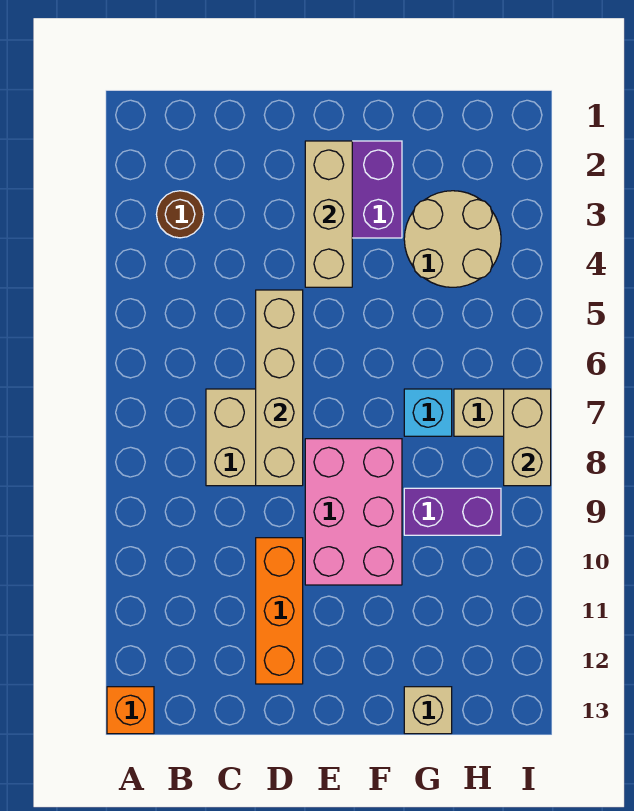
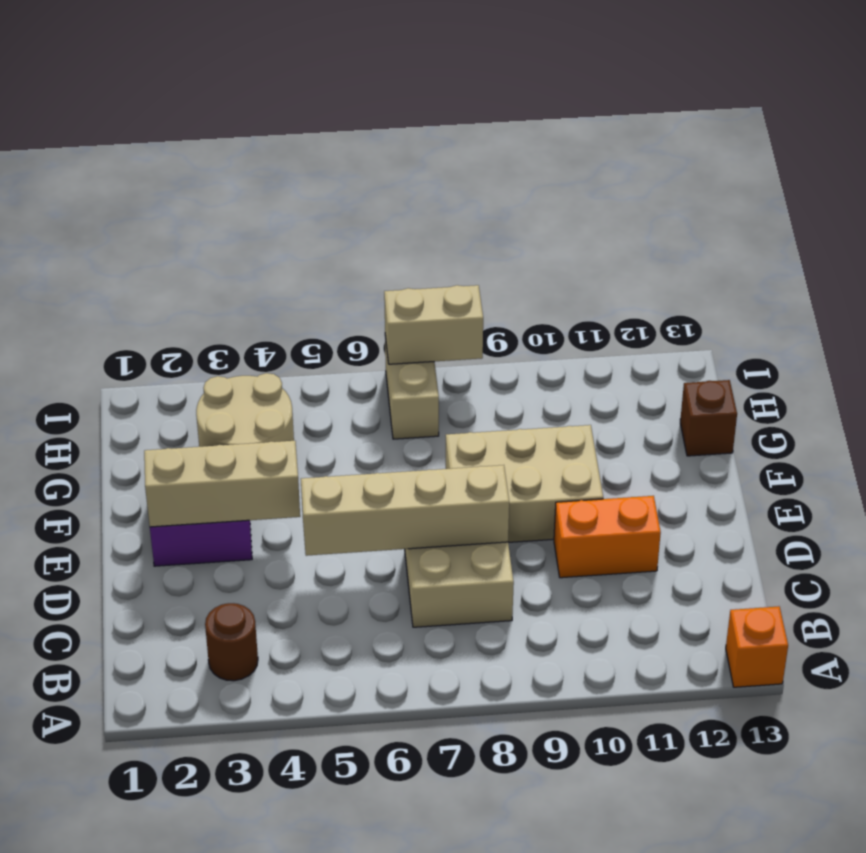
orange 1x3 brick [256,538,303,684] -> orange 1x2 brick [554,496,661,578]
pink 2x3 brick [305,439,402,585] -> tan 2x3 brick [446,425,603,542]
cyan 1x1 brick [404,389,452,436] -> none
purple 1x2 brick [404,488,501,535] -> none
tan 1x1 brick [404,687,452,734] -> brown 1x1 brick [680,380,737,456]

